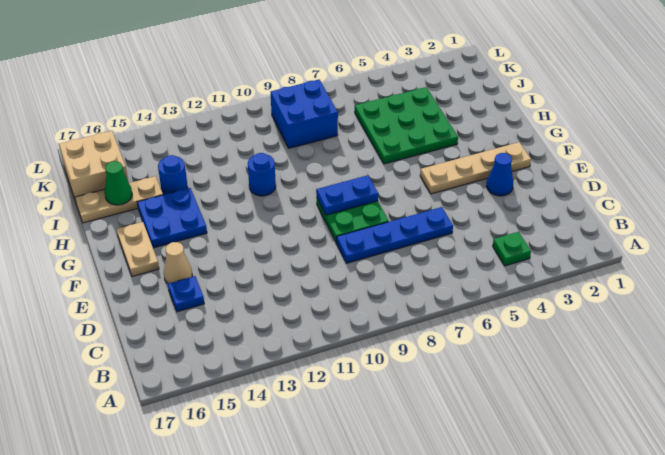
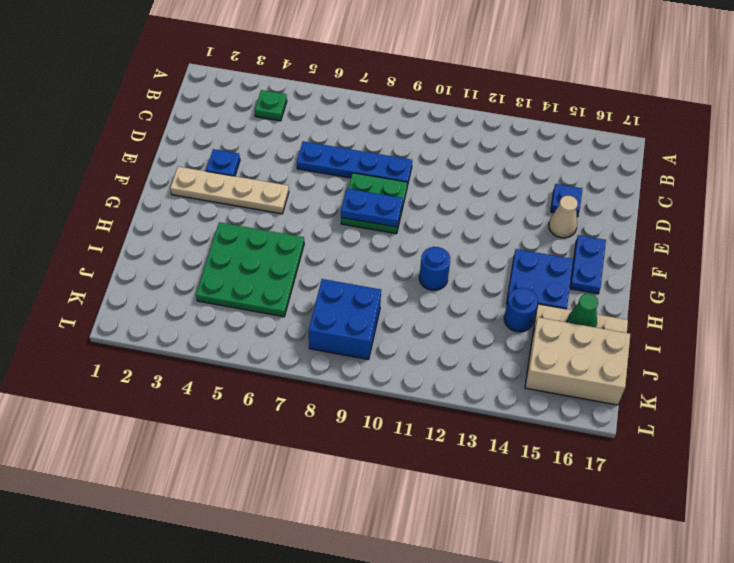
blue 1x1 cone [486,153,513,196] -> blue 1x1 plate [206,149,240,176]
tan 1x2 plate [116,222,159,276] -> blue 1x2 plate [570,235,606,294]
tan 2x2 brick [59,131,128,201] -> tan 2x3 brick [525,317,630,405]

